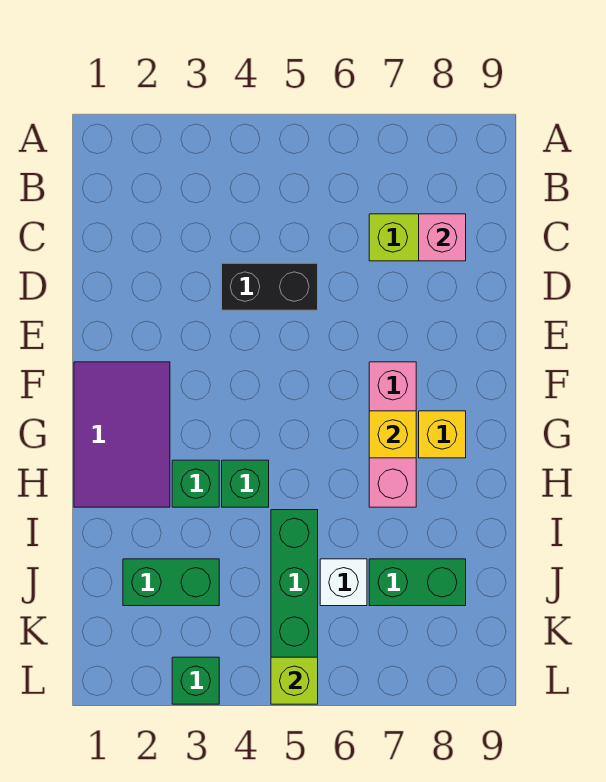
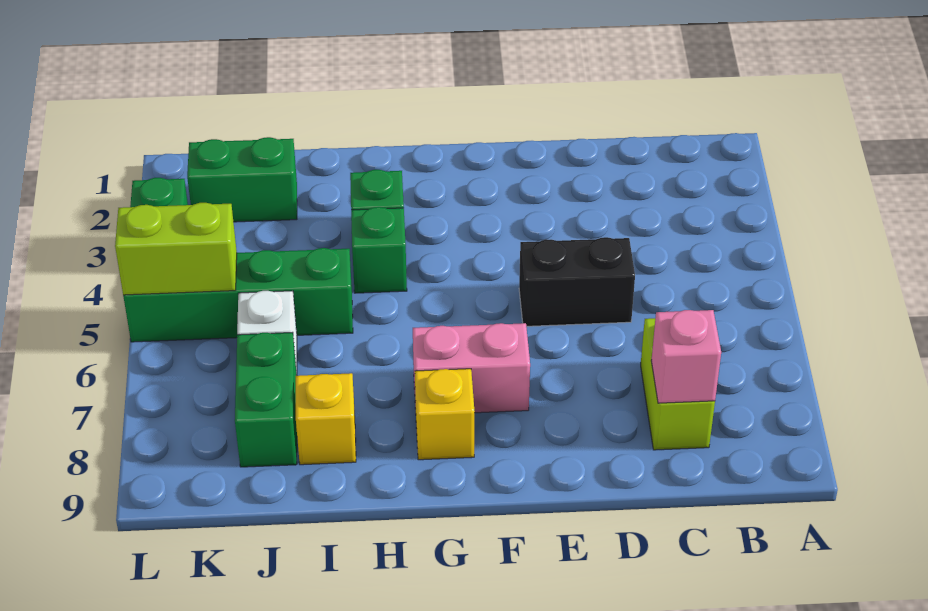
black 1x2 brick [222,263,318,310] -> black 1x2 brick turned to [519,237,635,326]
purple 2x3 tile [74,362,170,507] -> none
pink 1x3 brick [369,362,416,507] -> pink 1x2 brick [413,323,530,413]
yellow 1x1 brick [369,411,416,458] -> yellow 1x1 brick moved to [296,373,356,465]
green 1x2 brick [123,559,219,606] -> green 1x2 brick turned to [187,137,297,222]
lime 1x1 brick [271,657,318,704] -> lime 1x2 brick [115,203,237,295]

